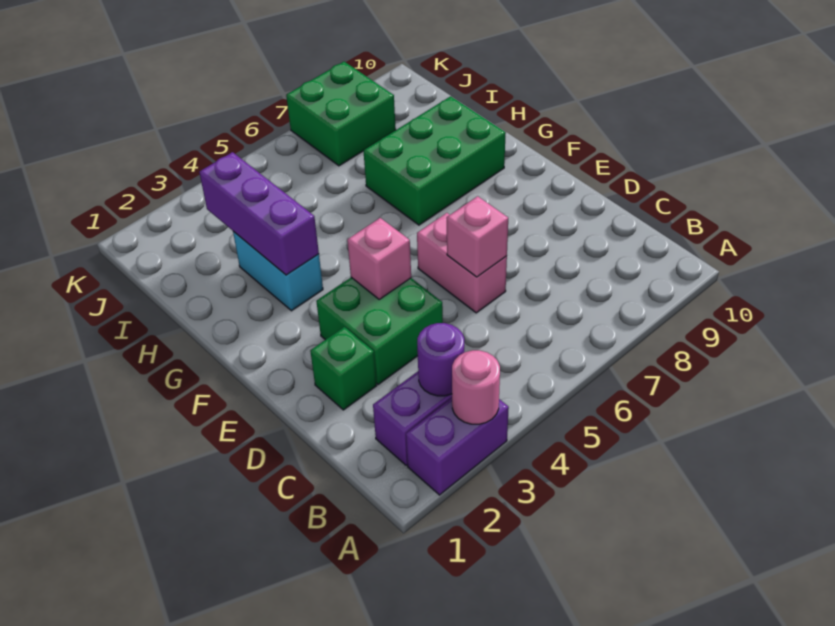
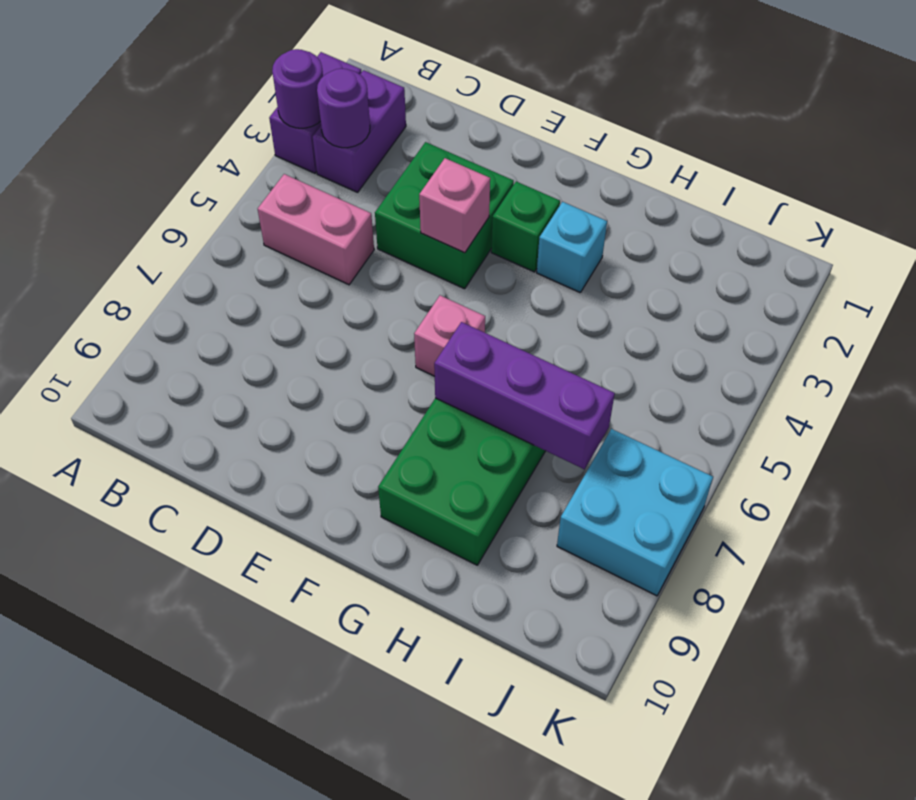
pink 1x1 round brick [452,350,500,424] -> purple 1x1 round brick [272,49,323,128]
green 1x1 brick [310,327,376,410] -> green 1x1 brick moved to [491,182,560,272]
pink 1x2 brick [417,213,507,313] -> pink 1x2 brick moved to [258,174,374,285]
pink 1x1 brick [447,196,508,277] -> pink 1x1 brick moved to [414,295,485,376]
cyan 1x2 brick [233,231,323,311] -> cyan 1x1 brick [537,202,607,292]
purple 1x3 brick [199,152,319,275] -> purple 1x3 brick moved to [434,322,615,469]
green 2x2 brick [286,62,396,166] -> cyan 2x2 brick [557,429,713,596]

